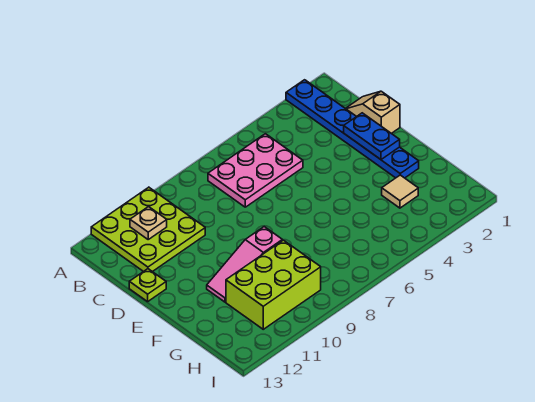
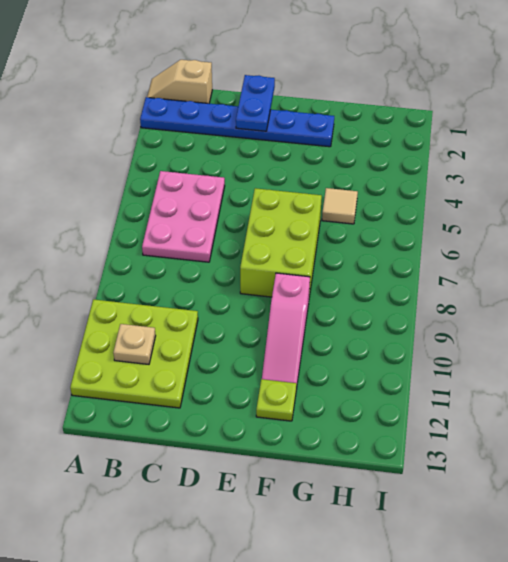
tan 1x2 slope [345,91,400,133] -> tan 1x2 slope moved to [147,60,212,103]
blue 1x2 plate [344,113,400,159] -> blue 1x2 plate turned to [236,75,275,131]
lime 1x1 plate [129,269,166,302] -> lime 1x1 plate moved to [256,379,297,421]
tan 1x1 tile [382,175,418,208] -> tan 1x1 tile moved to [322,188,358,224]
lime 2x3 brick [226,240,321,329] -> lime 2x3 brick moved to [240,188,322,297]

